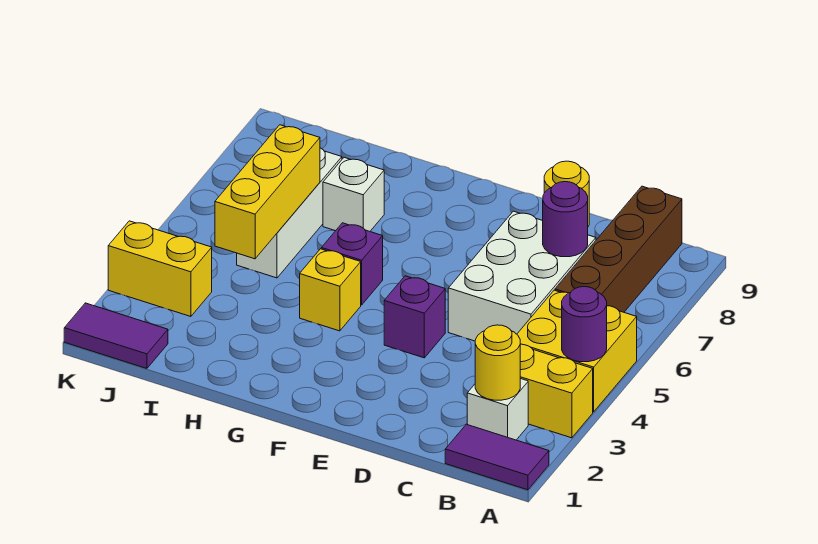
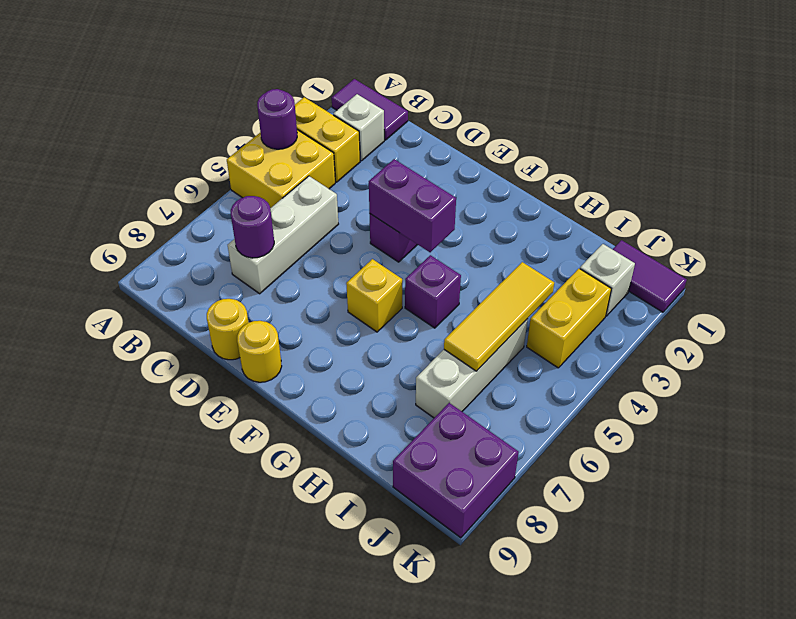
yellow 1x1 round brick [475,325,520,400] -> yellow 1x1 round brick moved to [237,321,282,382]
brown 1x4 brick [555,186,682,312] -> none
white 2x3 brick [448,211,596,341] -> white 1x3 brick [228,176,338,294]
none -> purple 1x2 brick [369,159,456,252]
yellow 1x1 brick [300,249,361,331] -> yellow 1x1 brick moved to [346,259,402,332]
white 1x1 brick [323,157,384,231] -> white 1x1 brick moved to [580,244,635,316]
yellow 1x3 brick [215,125,320,259] -> yellow 1x3 tile [444,262,554,371]
yellow 1x2 brick [108,221,212,317] -> yellow 1x2 brick turned to [527,269,611,368]
none -> purple 2x2 brick [393,403,519,538]

